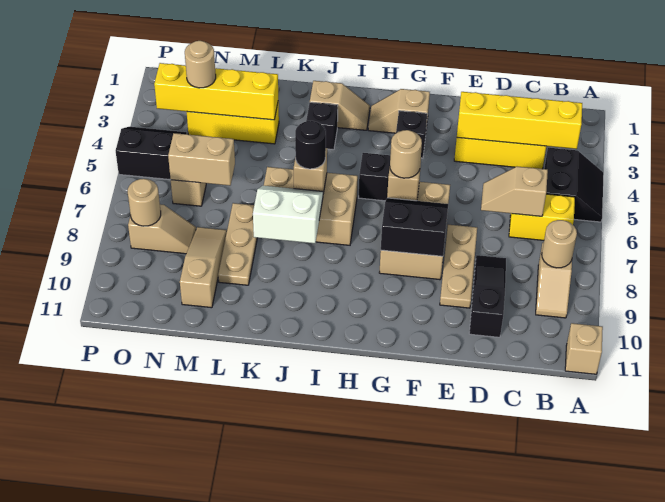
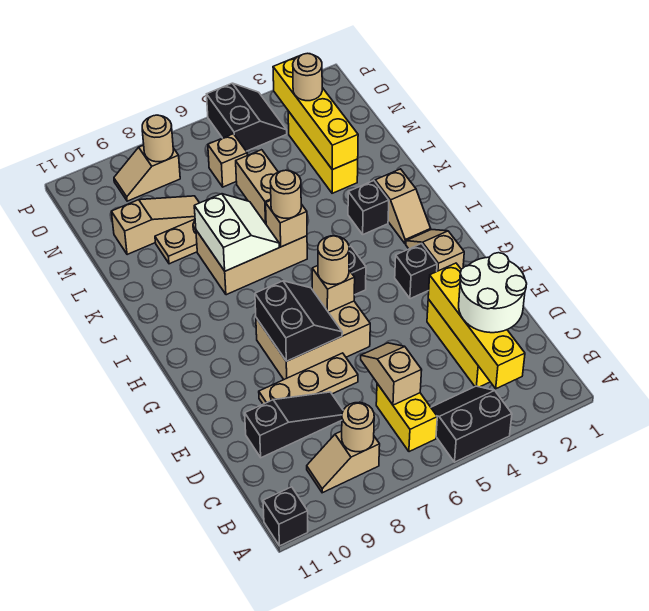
black 2x2 slope [544,148,604,222] -> black 2x2 slope turned to [431,386,512,462]
tan 1x1 brick [565,323,603,374] -> black 1x1 brick [263,487,308,546]
none -> white 2x2 round brick [459,253,527,333]
tan 2x3 brick [264,167,358,245] -> tan 2x3 brick turned to [196,230,307,295]
black 1x1 round brick [295,121,326,169] -> tan 1x1 round brick [270,170,301,218]
tan 1x2 brick [168,133,235,186] -> tan 1x2 brick moved to [236,150,278,224]
tan 1x2 slope [128,204,196,254] -> tan 1x2 slope turned to [114,145,180,201]

